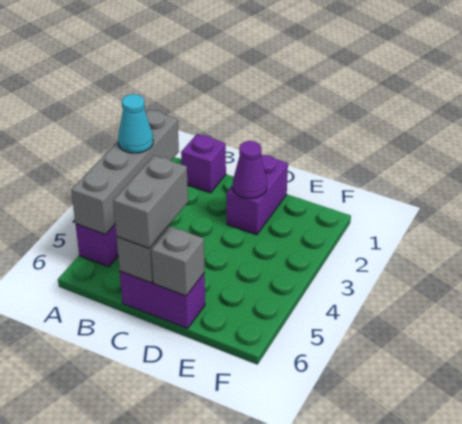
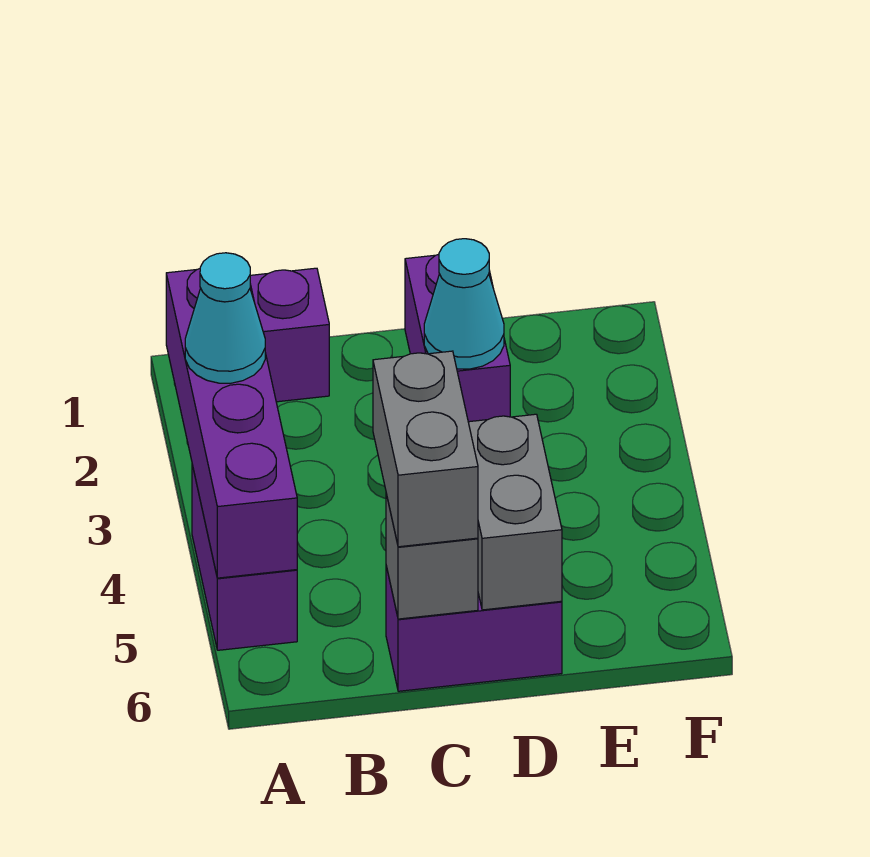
grey 1x4 brick [71,110,179,234] -> purple 1x4 brick [166,269,297,578]
purple 1x1 cone [233,141,267,199] -> cyan 1x1 cone [424,239,504,369]
grey 1x1 brick [151,226,205,296] -> grey 1x2 brick [468,414,562,610]

